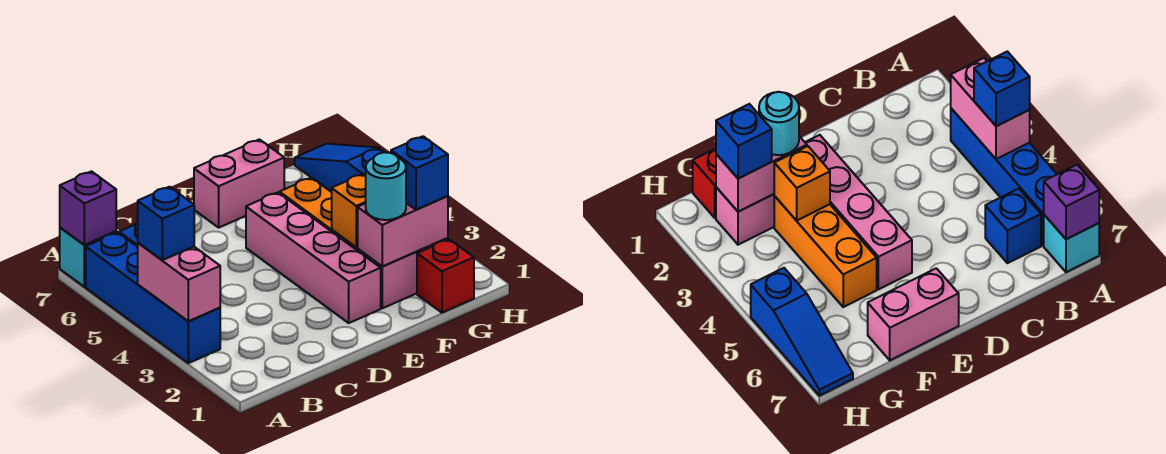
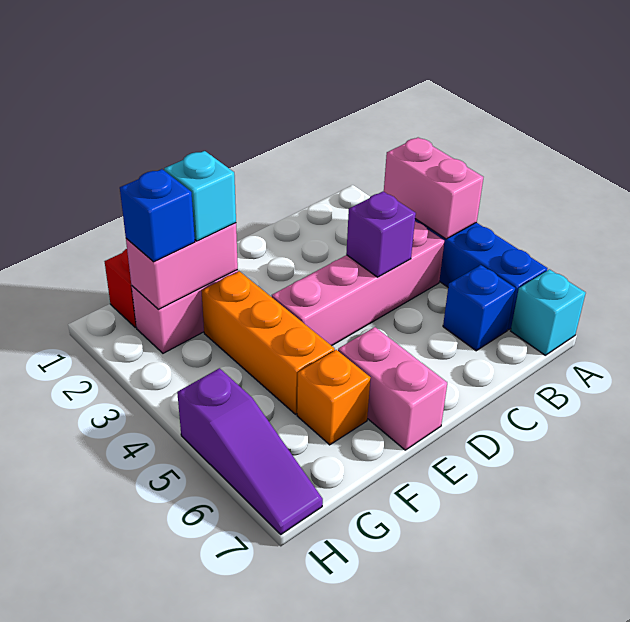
blue 1x1 brick [138,187,194,260] -> none
purple 1x1 brick [60,171,116,245] -> purple 1x1 brick moved to [346,191,416,277]
pink 1x4 brick [246,192,381,323] -> pink 1x4 brick turned to [272,221,444,346]
pink 1x2 brick [194,139,284,227] -> pink 1x2 brick turned to [338,327,447,450]
cyan 1x1 round brick [366,152,406,220] -> cyan 1x1 brick [164,151,236,241]
orange 1x1 brick [332,174,366,247] -> orange 1x1 brick moved to [297,350,370,445]
blue 1x3 slope [295,144,384,192] -> purple 1x3 slope [177,368,323,534]

